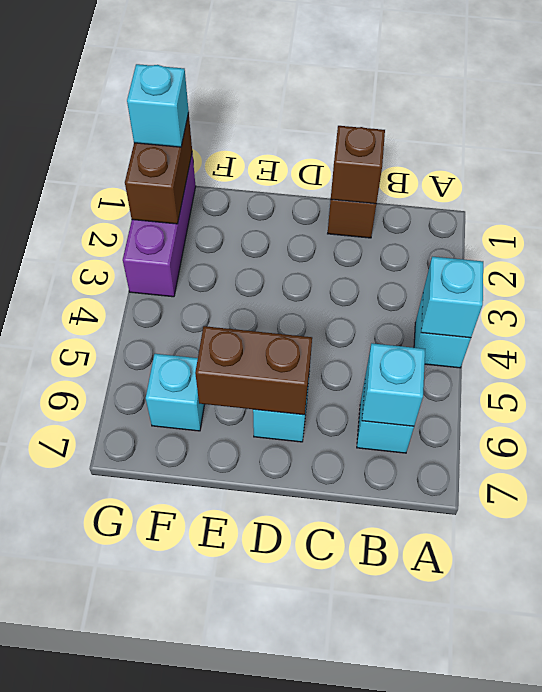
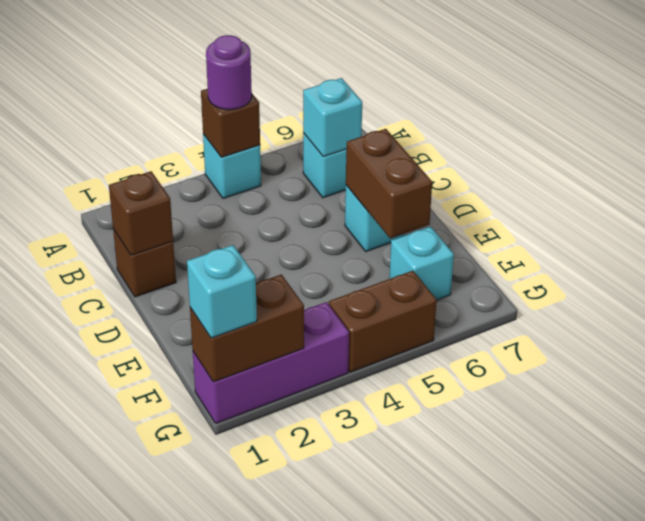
cyan 1x1 brick [421,257,483,338] -> brown 1x1 brick [201,89,260,157]
none -> purple 1x1 round brick [206,35,252,110]
none -> brown 1x2 brick [329,271,437,372]

